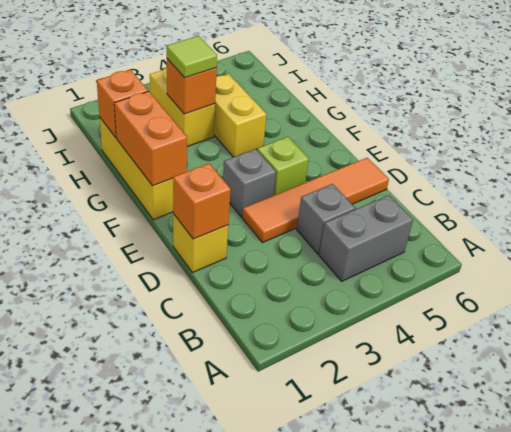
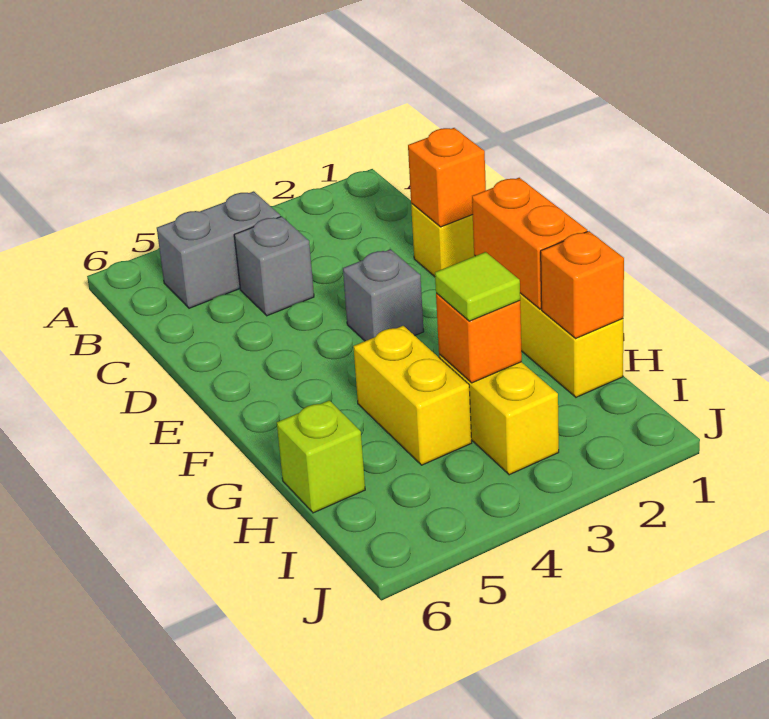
orange 1x4 tile [242,158,389,243] -> none
lime 1x1 brick [257,137,309,195] -> lime 1x1 brick moved to [277,400,365,513]

